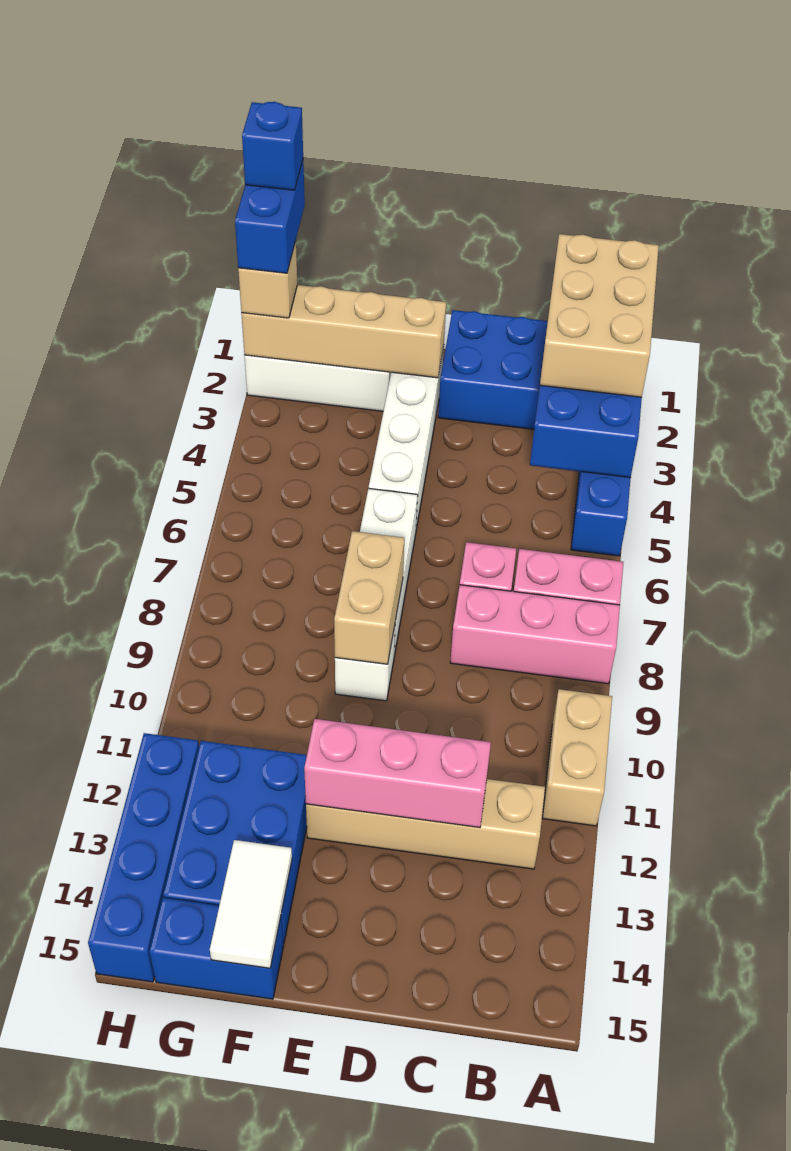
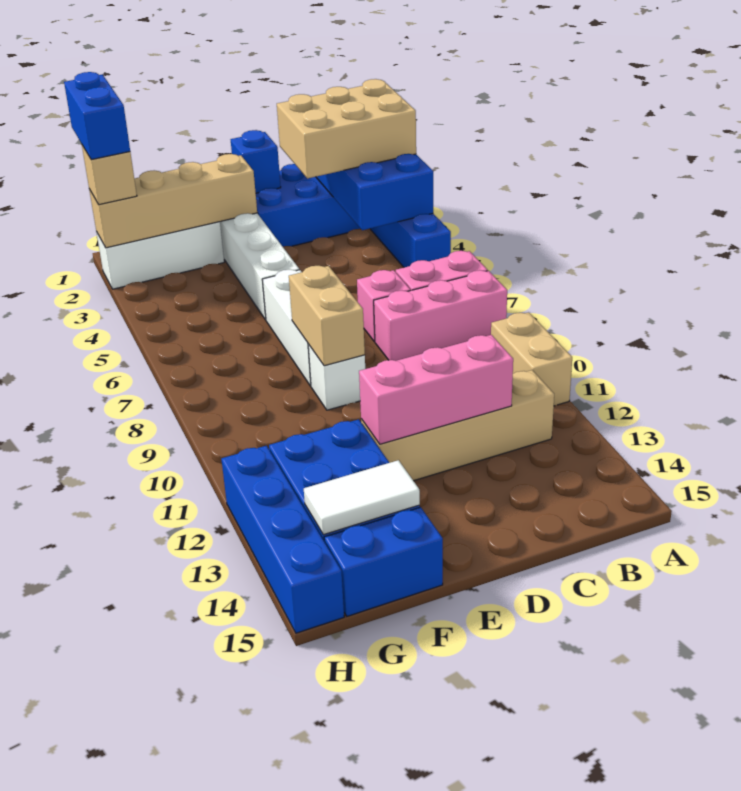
tan 2x3 brick [540,234,659,397] -> tan 2x3 brick turned to [277,79,416,178]
white 1x2 tile [210,840,292,968] -> white 1x2 tile turned to [304,460,420,535]
blue 1x1 brick [242,102,303,190] -> blue 1x1 brick moved to [231,130,281,193]

